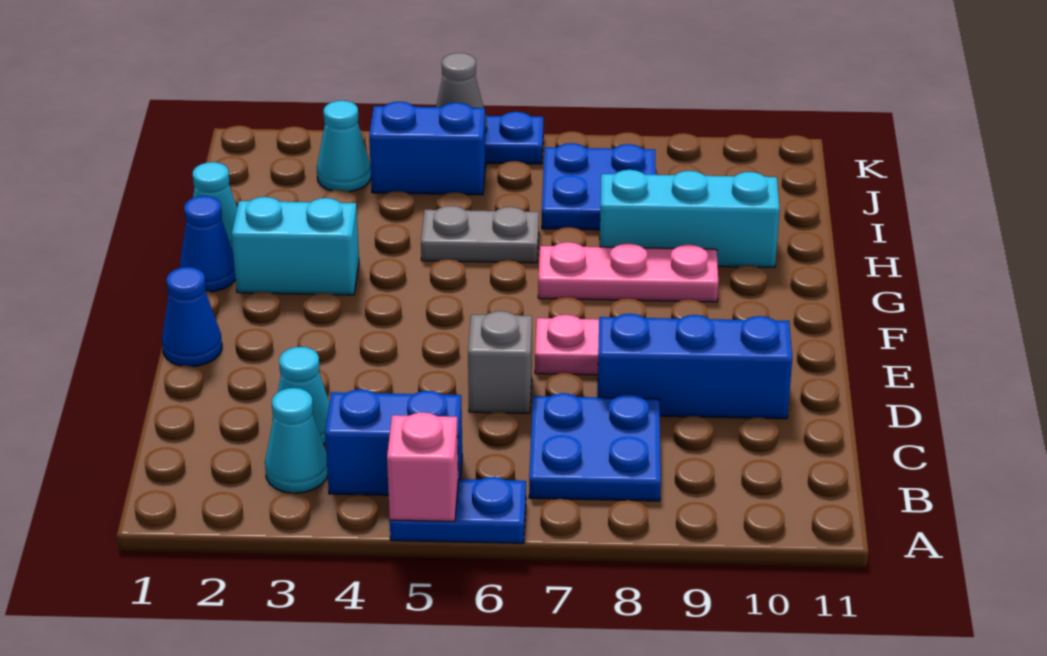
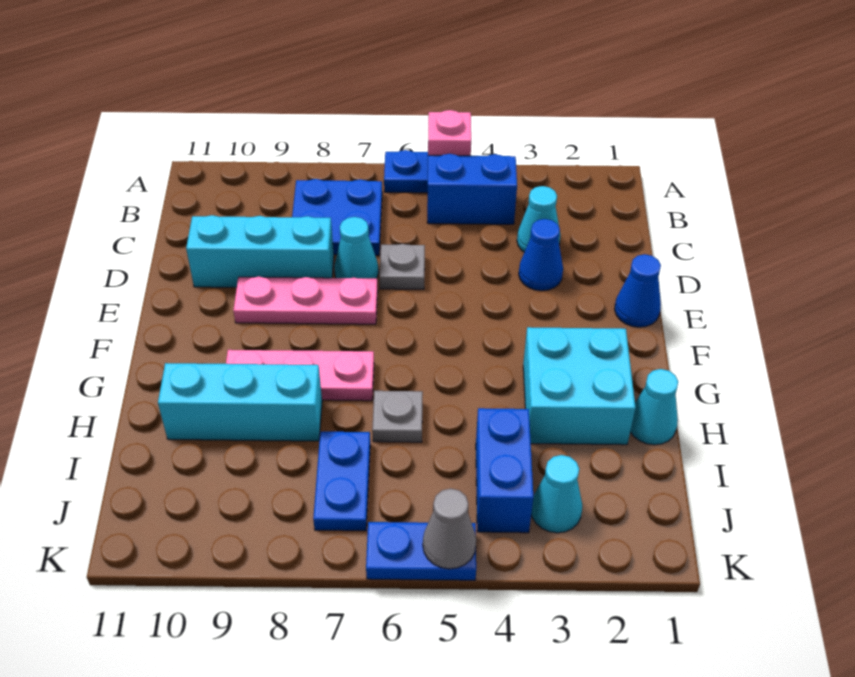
cyan 1x1 cone [265,388,328,493] -> cyan 1x1 cone moved to [334,217,378,278]
grey 1x1 brick [468,311,532,413] -> grey 1x1 plate [380,244,425,289]
blue 1x3 brick [598,314,792,419] -> cyan 1x3 brick [186,215,334,287]
blue 1x1 cone [180,196,236,292] -> blue 1x1 cone moved to [519,219,563,291]
cyan 1x2 brick [232,197,359,295] -> cyan 2x2 brick [523,327,636,445]
grey 1x2 plate [421,206,539,263] -> grey 1x1 plate [372,391,423,442]
blue 2x2 plate [542,143,656,230] -> blue 1x2 plate [313,432,370,531]
blue 1x2 brick [369,102,486,195] -> blue 1x2 brick turned to [476,408,533,533]

